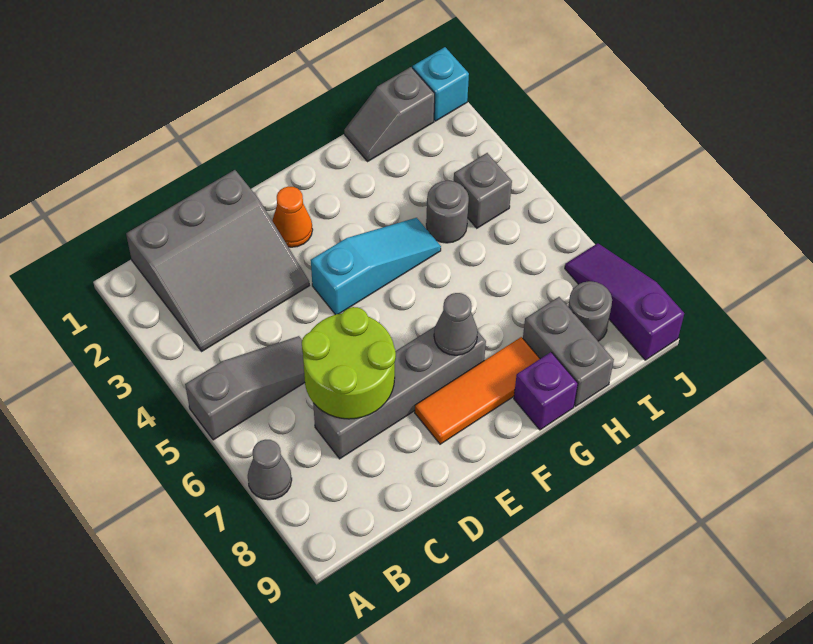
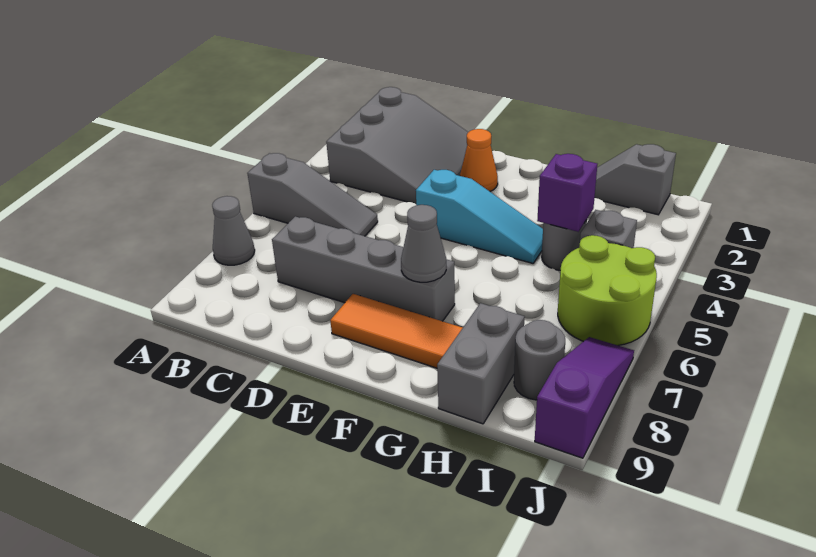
grey 3x3 slope [126,170,309,351] -> grey 3x3 slope turned to [326,87,468,204]
lime 2x2 round brick [302,307,396,419] -> lime 2x2 round brick moved to [558,235,657,346]
purple 1x1 brick [514,352,578,430] -> purple 1x1 brick moved to [537,154,597,232]
cyan 1x1 brick [413,47,469,121] -> none

